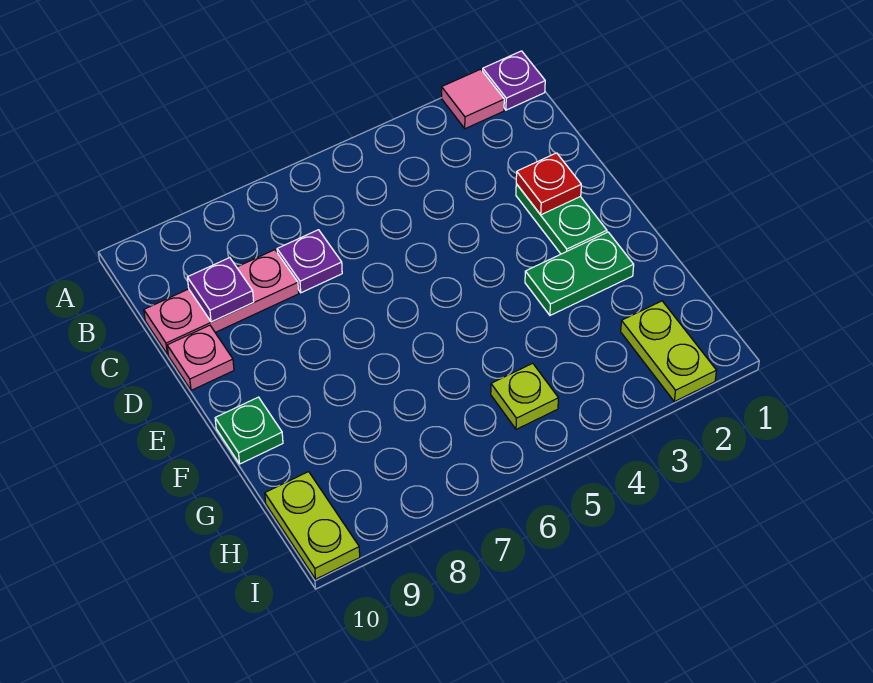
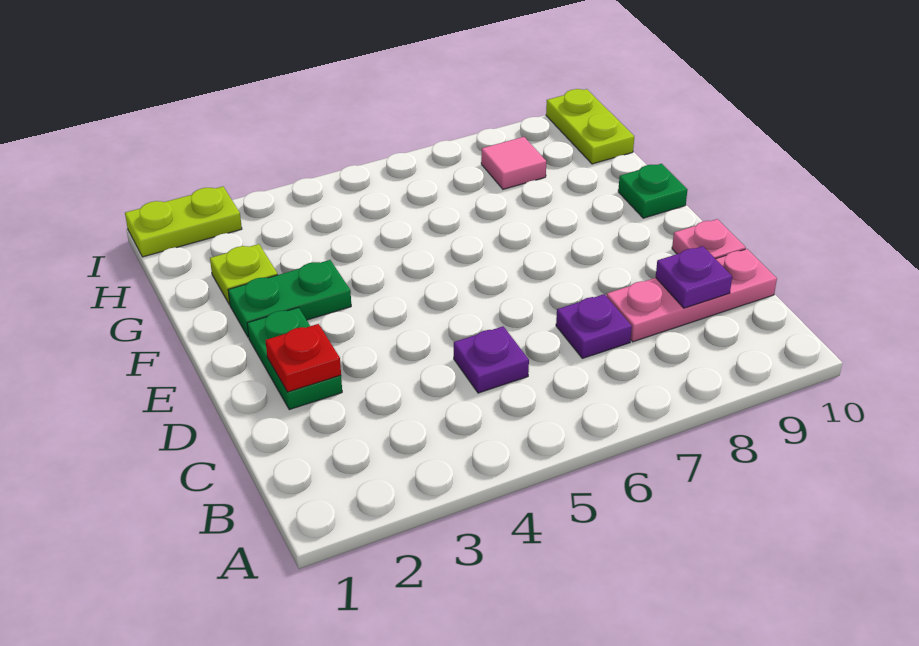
purple 1x1 plate [483,51,545,110] -> purple 1x1 plate moved to [454,326,529,393]
pink 1x1 tile [442,69,504,129] -> pink 1x1 tile moved to [481,137,546,189]
lime 1x2 plate [621,301,716,402] -> lime 1x2 plate turned to [125,186,242,257]
lime 1x1 plate [491,363,558,429] -> lime 1x1 plate moved to [210,244,278,304]

